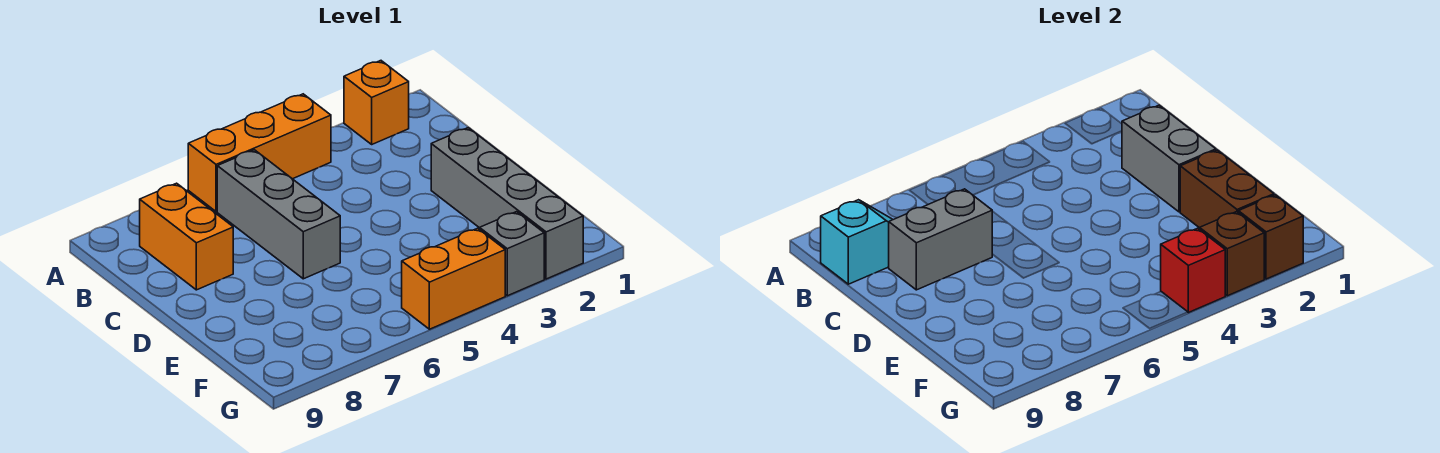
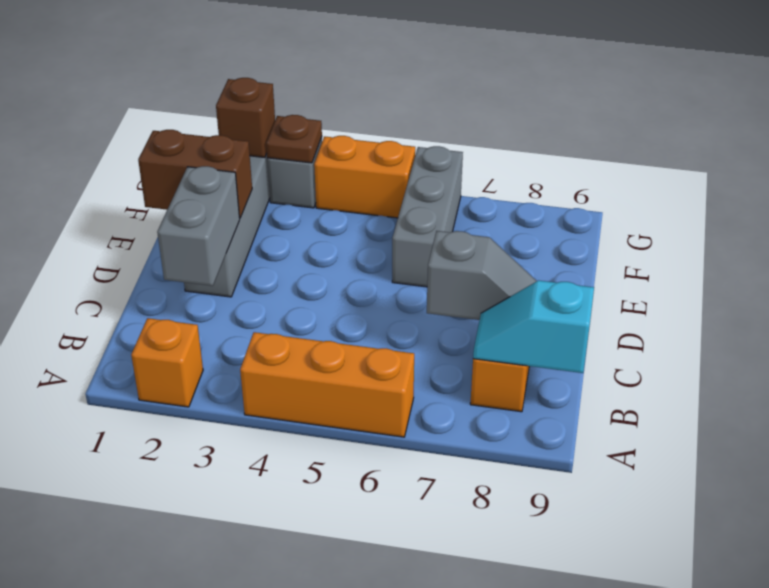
grey 1x3 brick [217,150,340,279] -> grey 1x3 brick moved to [392,146,463,287]
grey 1x2 brick [888,189,992,290] -> grey 1x2 slope [427,231,537,320]
brown 1x2 brick [1180,150,1274,228] -> brown 1x2 brick turned to [138,130,252,218]
brown 1x1 brick [1200,212,1264,296] -> brown 1x1 plate [266,115,322,163]
red 1x1 brick [1161,228,1225,313] -> none

